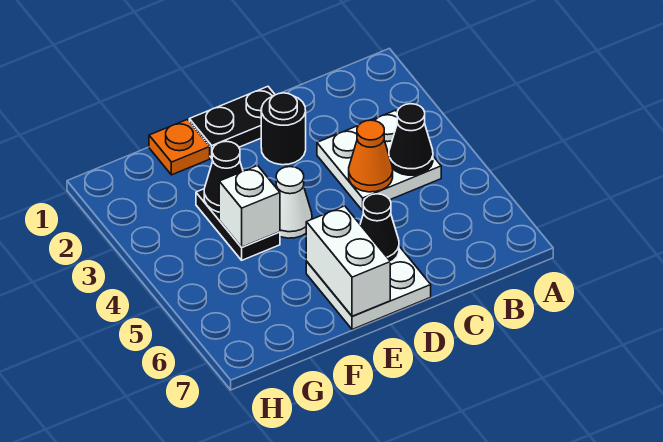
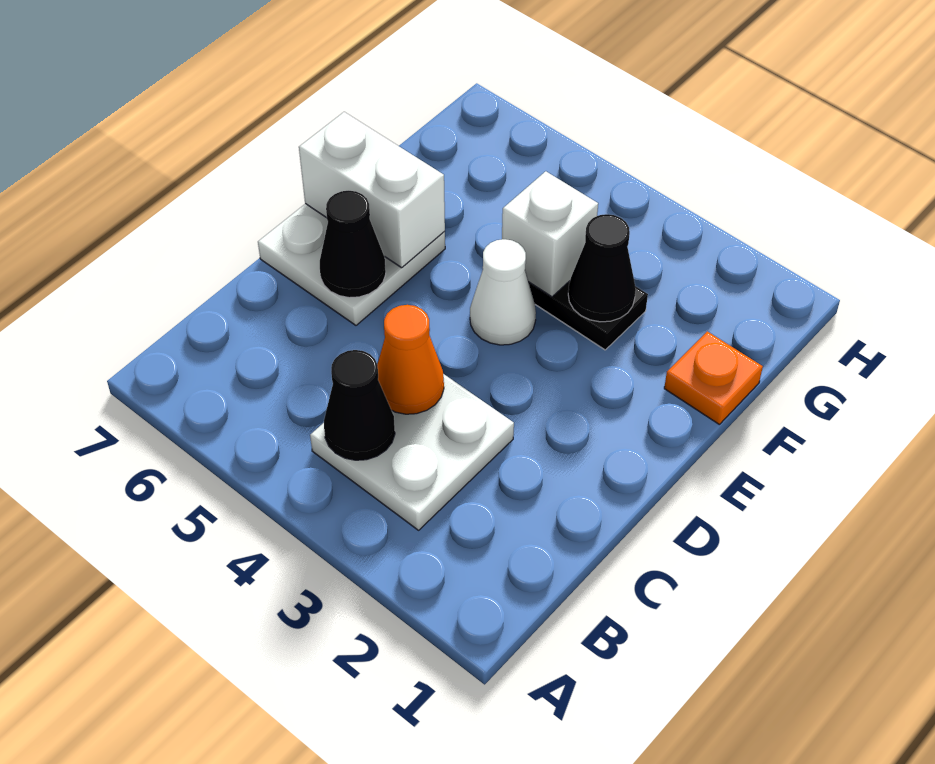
black 1x2 plate [189,87,275,158] -> none
black 1x1 round brick [261,93,306,165] -> none

